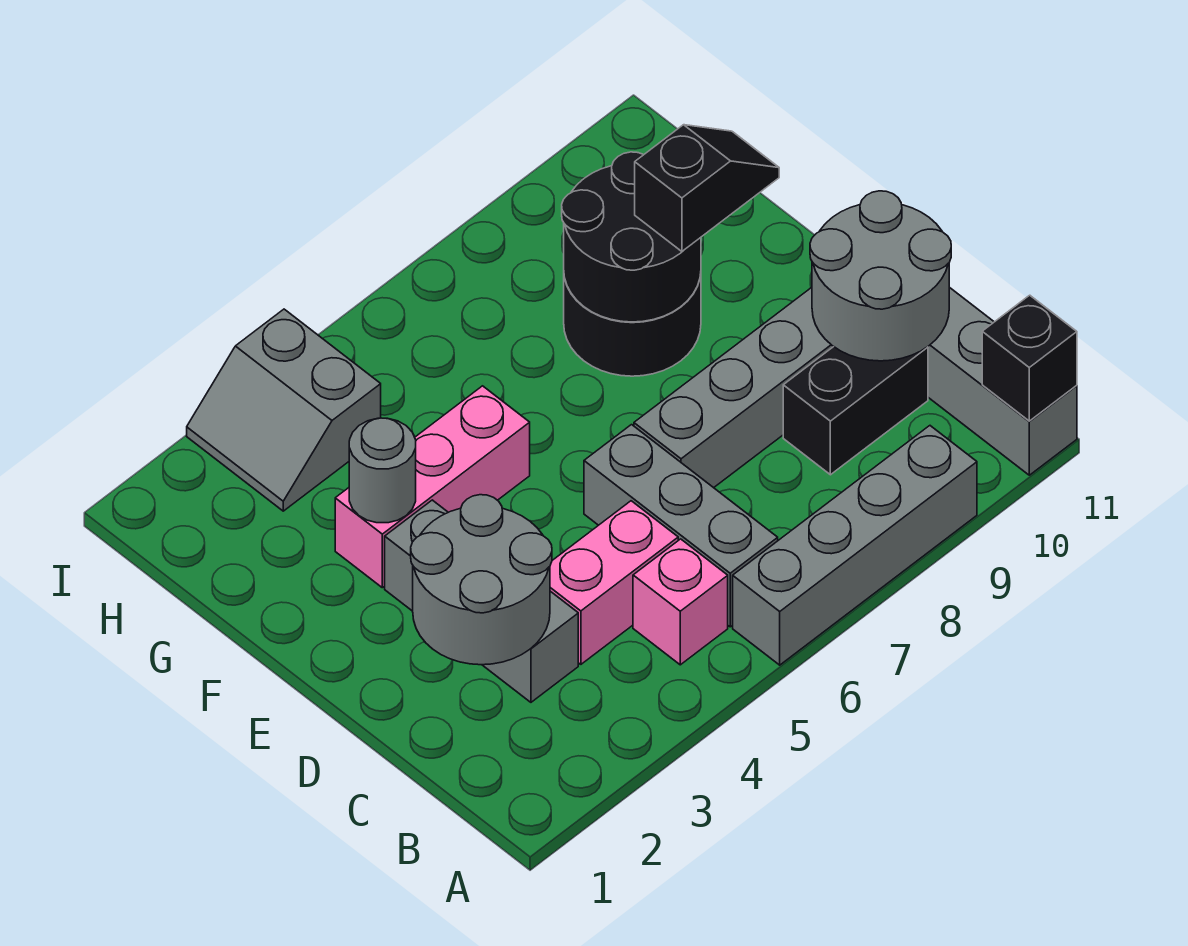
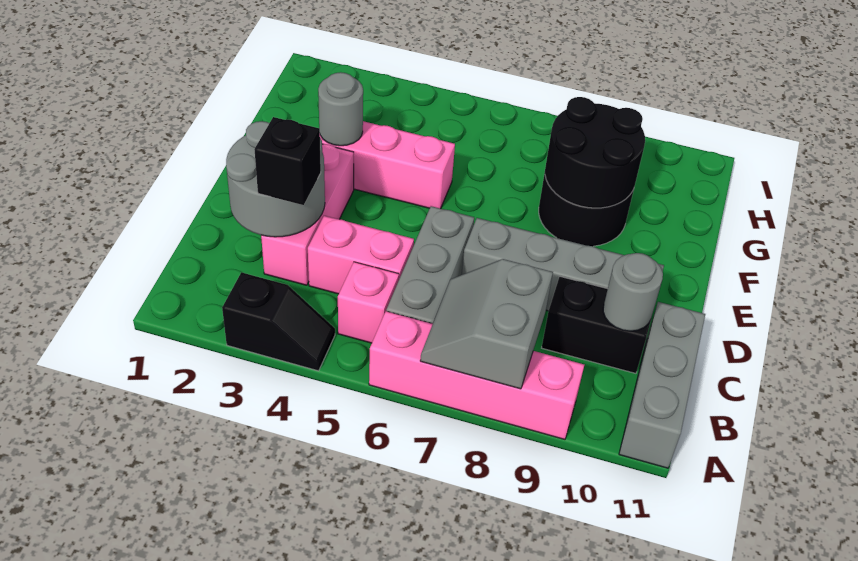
grey 1x4 brick [733,426,977,665] -> pink 1x4 brick [369,311,584,439]
black 1x1 brick [982,295,1077,421] -> black 1x1 brick moved to [254,117,321,205]
grey 1x3 brick [385,500,578,702] -> pink 1x3 brick [261,144,354,285]
grey 2x2 round brick [810,191,951,361] -> grey 1x1 round brick [603,253,663,331]
black 1x2 slope [635,125,779,251] -> black 1x2 slope moved to [222,272,335,371]
grey 2x2 slope [187,309,381,511] -> grey 2x2 slope moved to [420,259,553,389]

